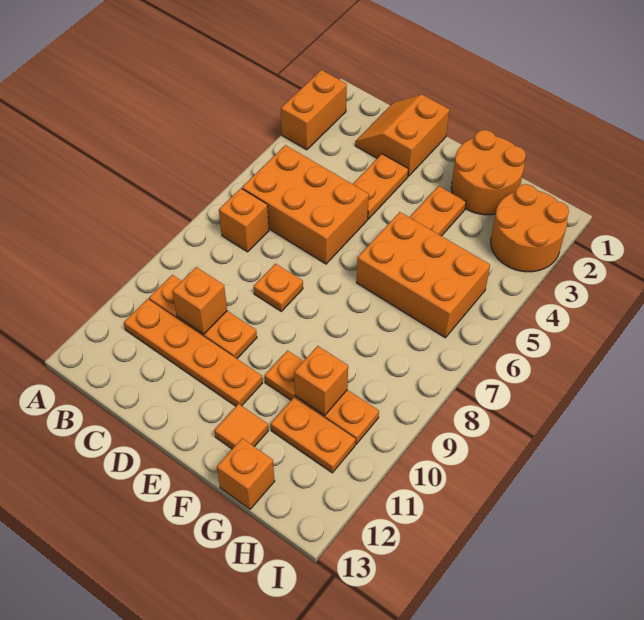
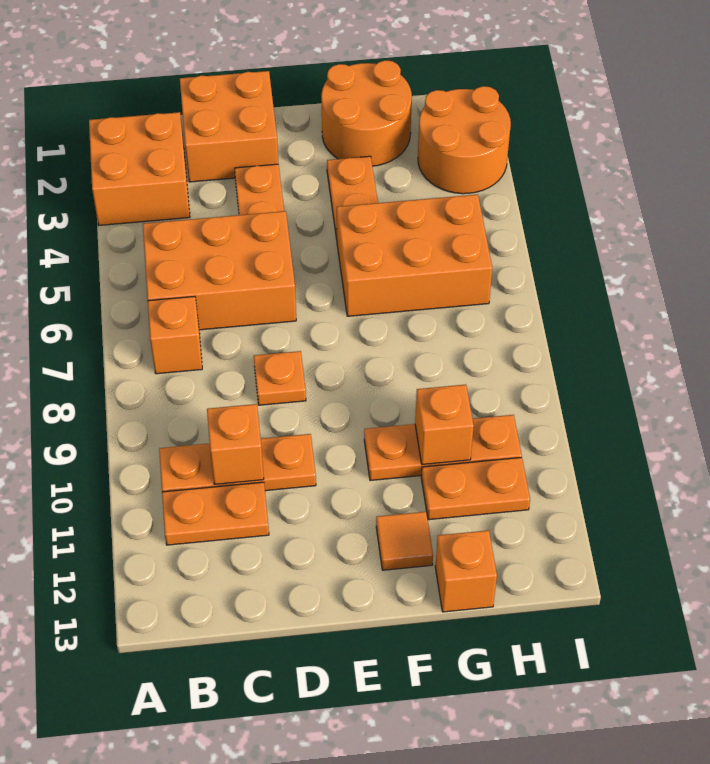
orange 1x2 brick [281,70,347,150] -> orange 2x2 brick [89,112,190,225]
orange 1x4 plate [124,299,262,406] -> orange 1x2 plate [162,482,269,545]
orange 2x2 slope [355,95,449,176] -> orange 2x2 brick [180,71,278,182]

